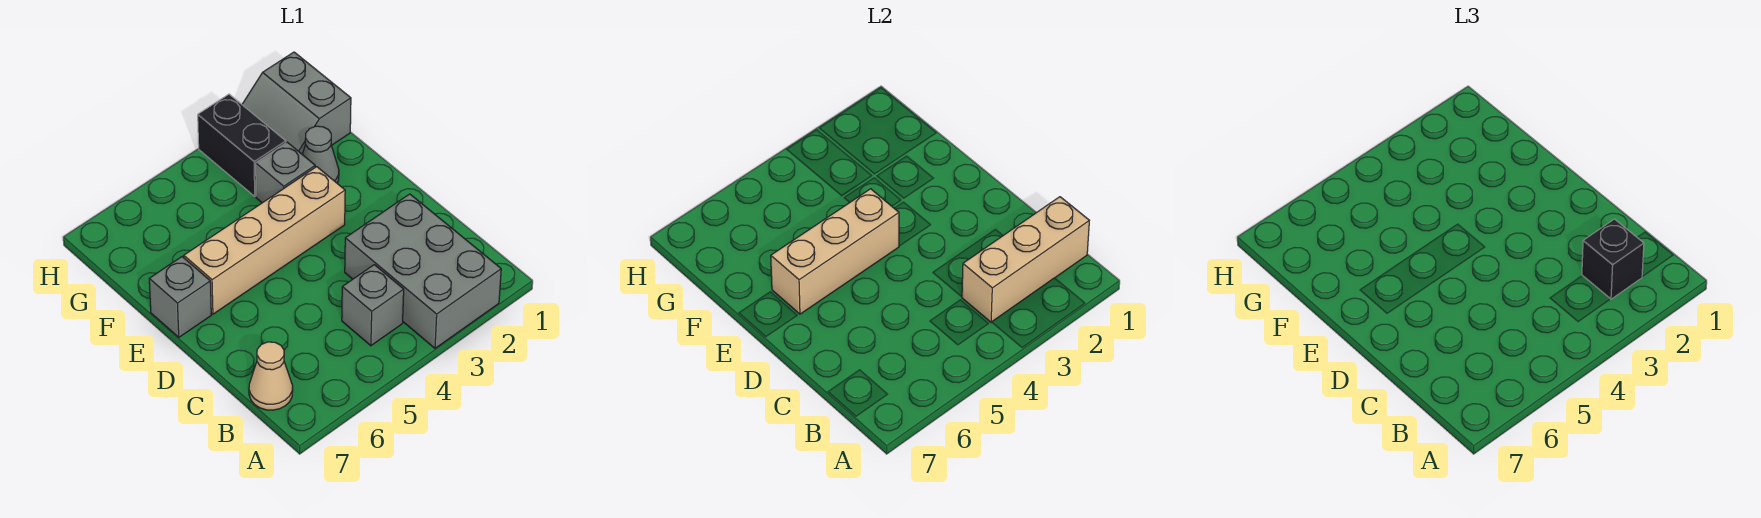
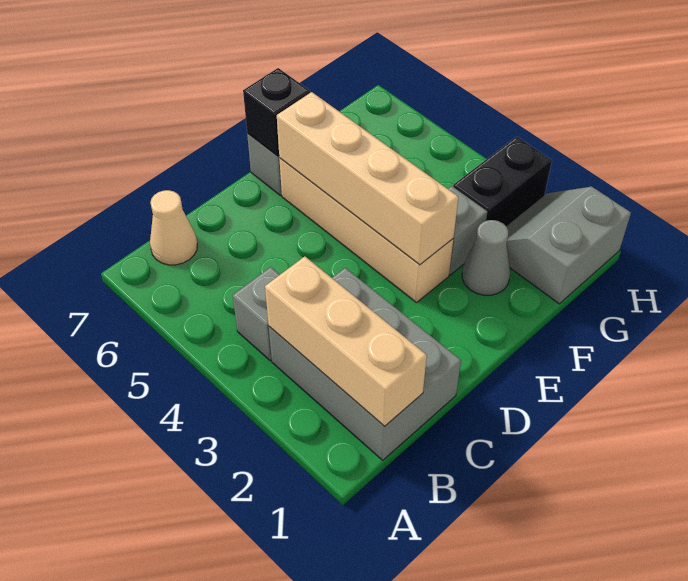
grey 2x3 brick [345,194,501,348] -> grey 2x3 brick turned to [269,268,461,460]
black 1x1 brick [1582,219,1644,299] -> black 1x1 brick moved to [243,68,310,156]
tan 1x3 brick [771,189,899,314] -> tan 1x4 brick [277,92,458,265]

